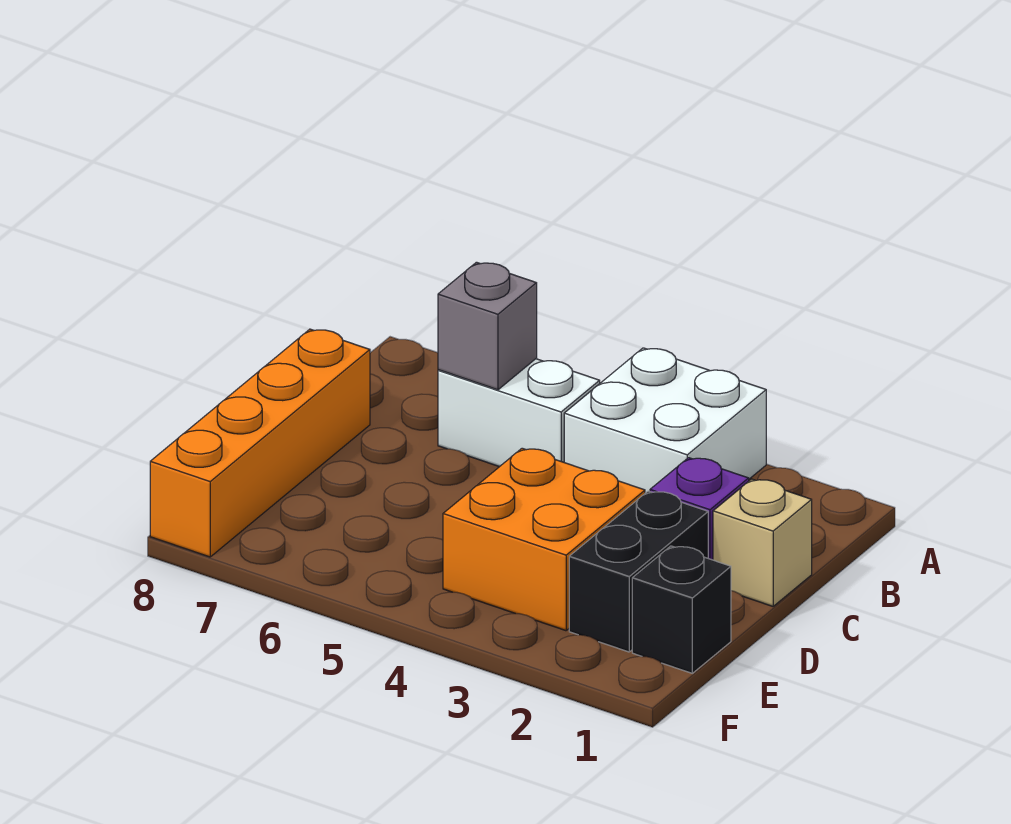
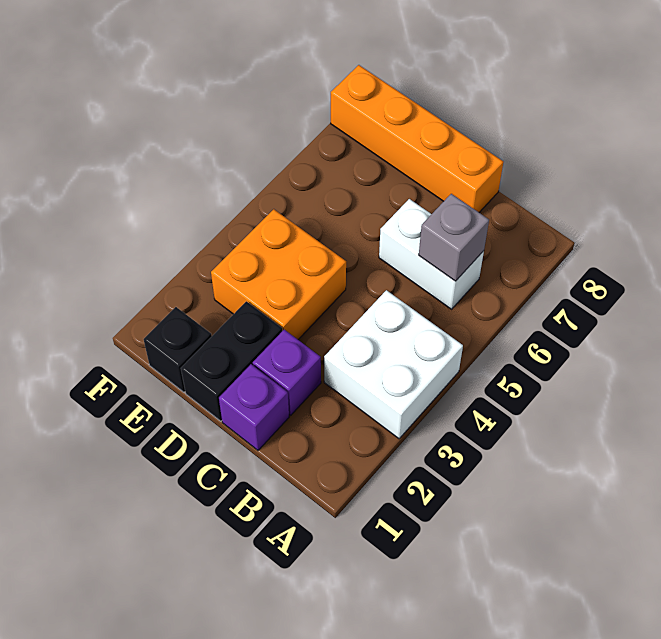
white 1x2 brick [438,359,600,467] -> white 1x2 brick turned to [379,199,484,309]
tan 1x1 brick [713,479,812,606] -> purple 1x1 brick [219,364,289,450]
black 1x2 brick [569,491,708,652] -> black 1x2 brick turned to [181,301,282,421]

